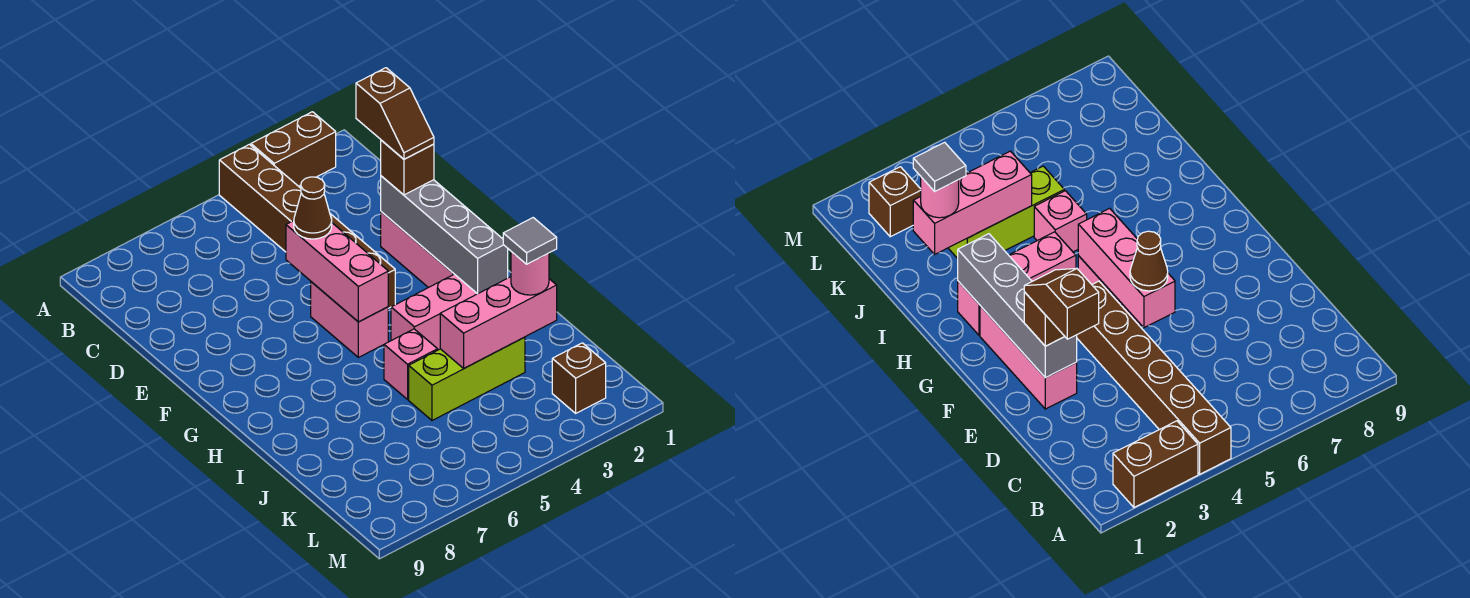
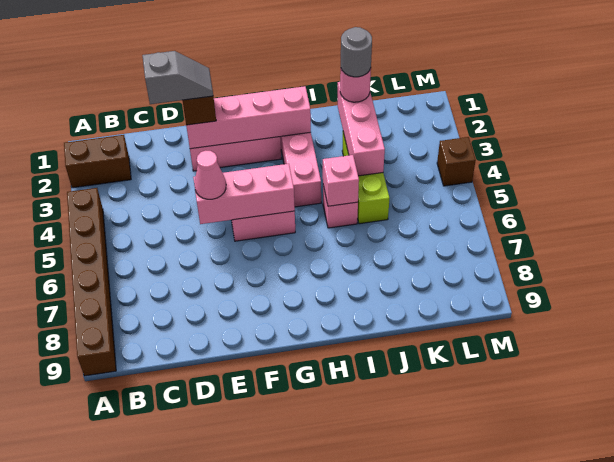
brown 1x2 brick [251,112,336,186] -> brown 1x2 brick turned to [64,135,131,188]
brown 1x6 brick [219,144,395,308] -> brown 1x6 brick turned to [67,188,116,376]
brown 1x2 slope [356,68,434,159] -> grey 1x2 slope [142,51,213,104]
grey 1x4 brick [381,176,508,294] -> pink 1x4 brick [186,86,311,149]
brown 1x1 cone [294,177,332,239] -> pink 1x1 cone [194,151,226,199]
none -> pink 1x1 brick [323,155,359,206]
grey 1x1 tile [503,218,557,264] -> grey 1x1 round brick [341,27,372,77]
brown 1x1 brick [552,343,606,413] -> brown 1x1 brick moved to [437,137,476,186]

